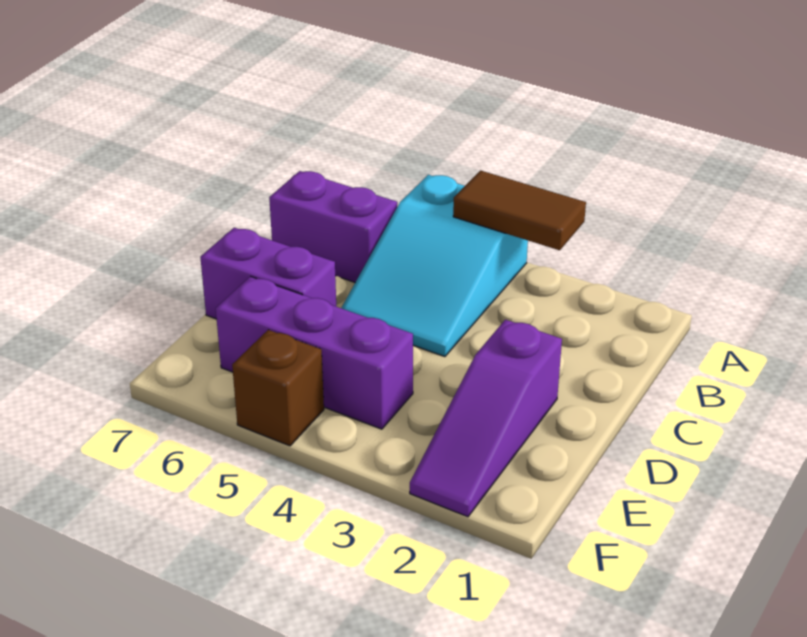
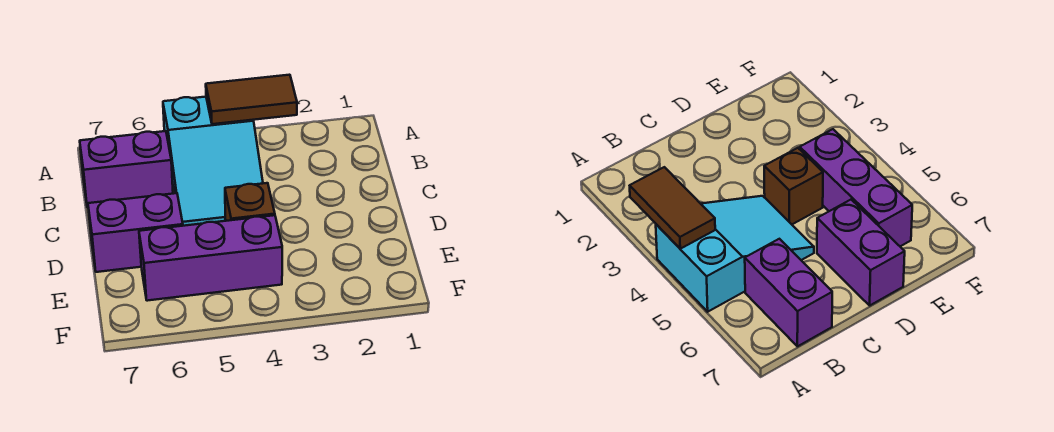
purple 1x3 slope [410,320,562,517] -> none
brown 1x1 brick [232,330,324,446] -> brown 1x1 brick moved to [225,183,275,221]

